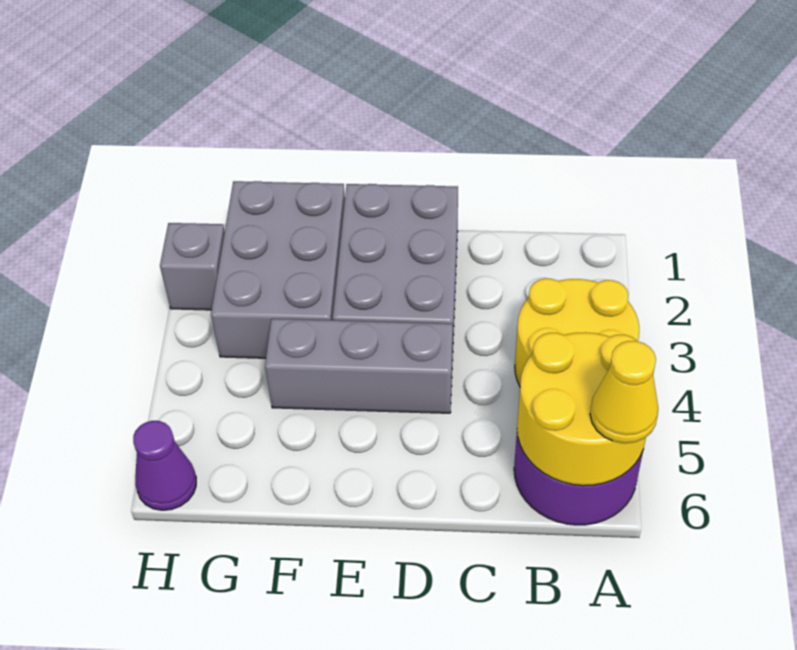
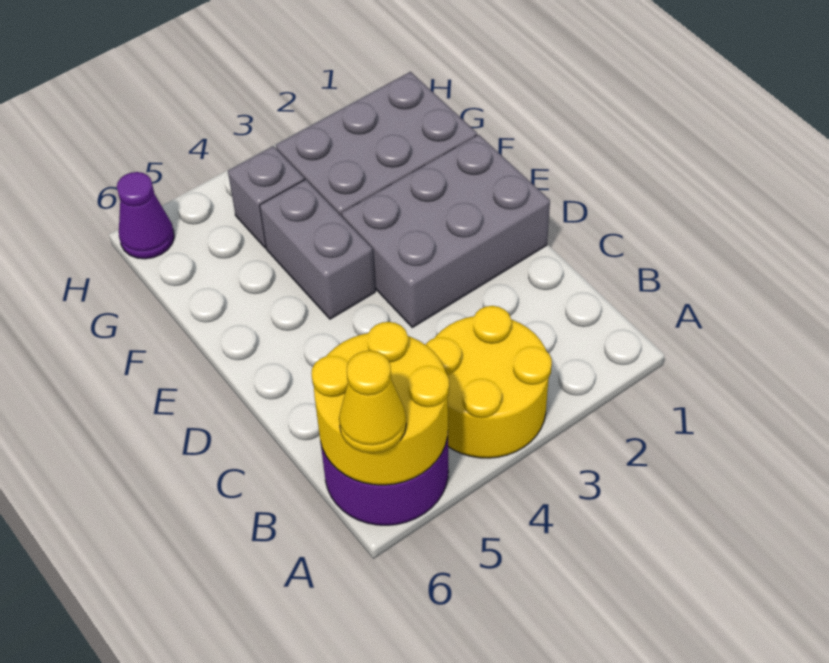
grey 1x3 brick [265,319,453,413] -> grey 1x2 brick [260,179,375,319]
grey 1x1 brick [160,223,225,310] -> grey 1x1 brick moved to [228,146,304,248]

